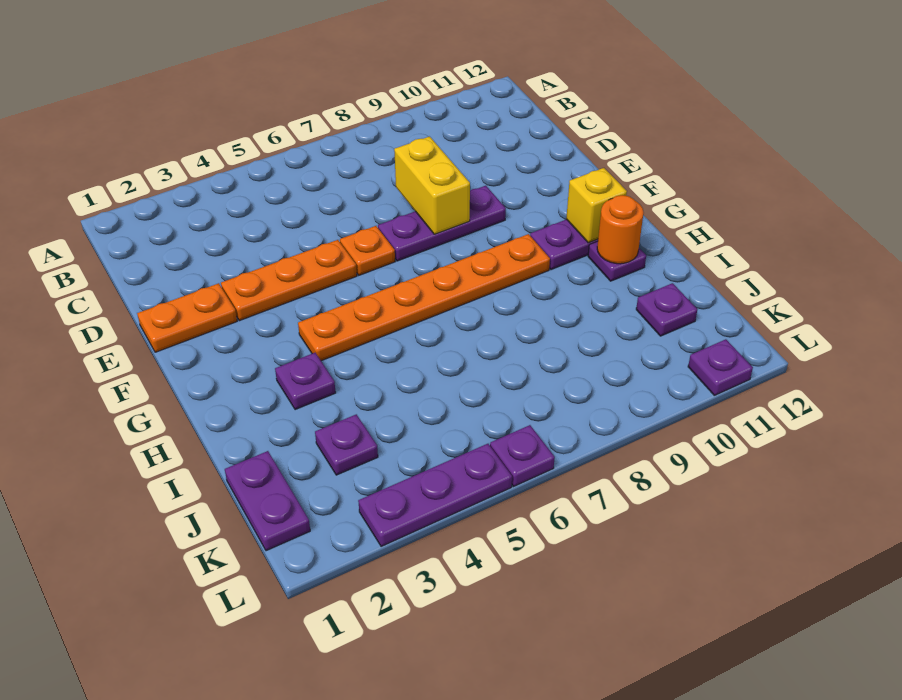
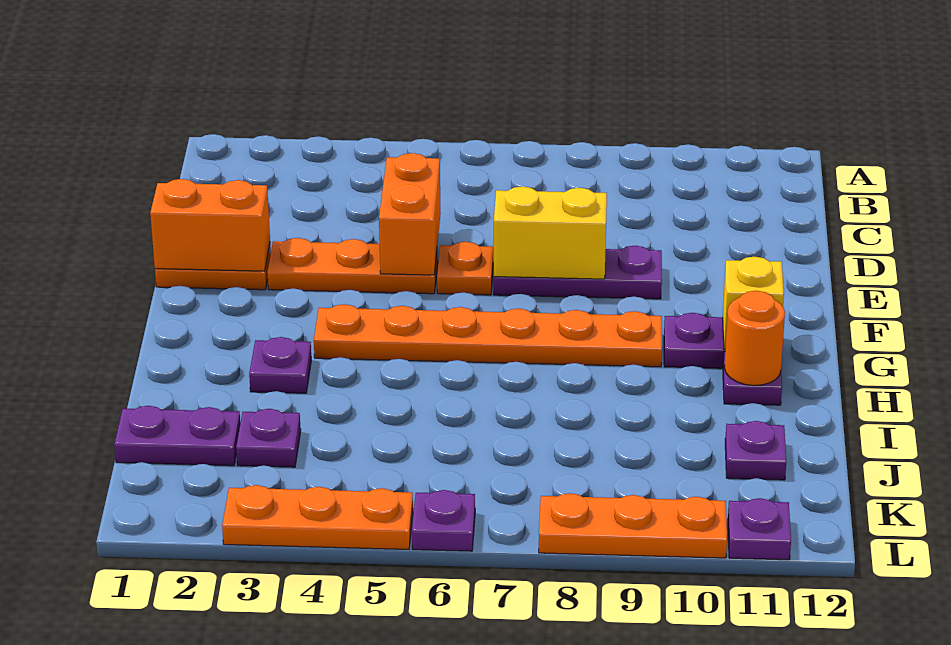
none -> orange 1x2 brick [379,153,441,275]
yellow 1x2 brick [394,136,470,234] -> yellow 1x2 brick turned to [494,186,607,279]
none -> orange 1x2 brick [150,179,270,271]
purple 1x2 plate [225,451,310,551] -> purple 1x2 plate turned to [114,406,240,466]
purple 1x3 plate [358,444,512,547] -> orange 1x3 plate [222,485,413,549]
none -> orange 1x3 plate [539,493,727,558]

